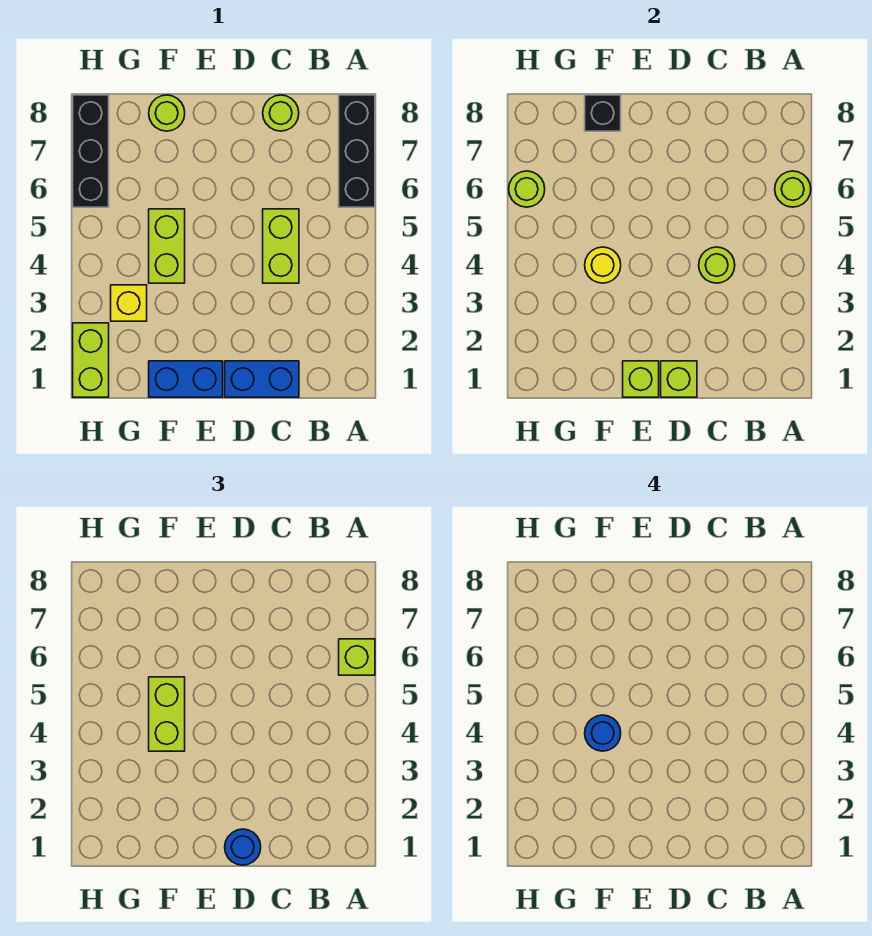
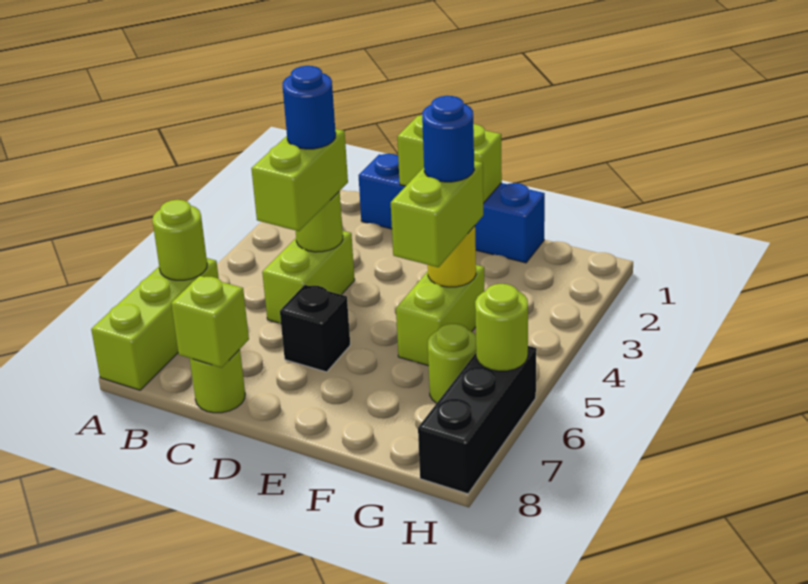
black 1x3 brick [339,95,375,207] -> lime 1x3 brick [91,258,219,390]
lime 1x1 brick [339,639,375,675] -> lime 1x1 brick moved to [171,276,249,368]
blue 1x1 round brick [225,829,261,865] -> blue 1x1 round brick moved to [282,66,336,149]
lime 1x1 round brick [149,95,185,131] -> lime 1x1 round brick moved to [428,324,476,403]
black 1x1 brick [585,95,621,131] -> black 1x1 brick moved to [280,285,350,372]
yellow 1x1 brick [111,285,147,321] -> none
lime 1x2 brick [73,323,109,397] -> lime 1x2 brick moved to [251,129,348,231]

